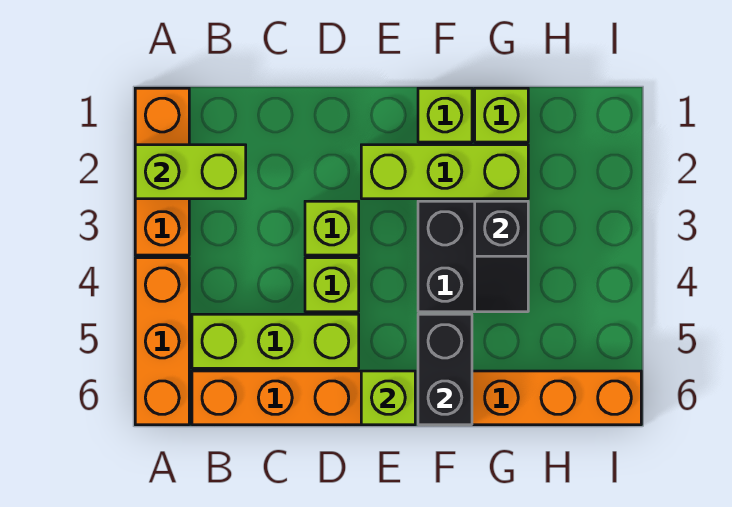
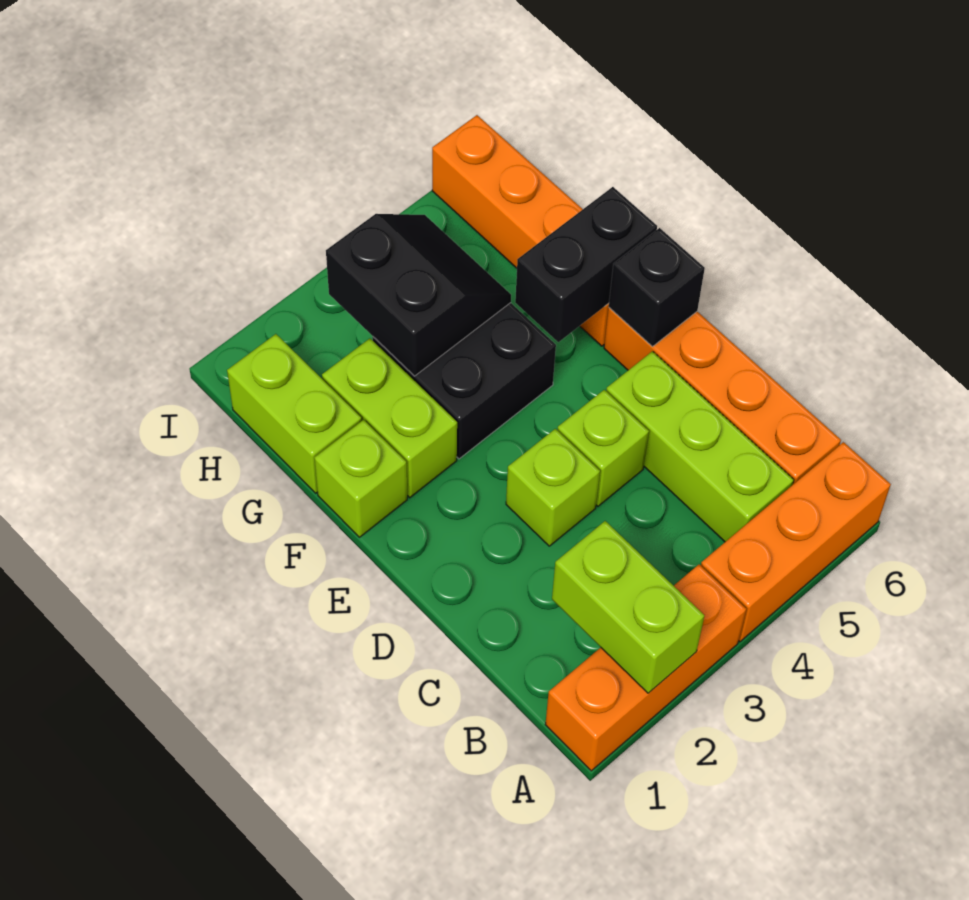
lime 1x3 brick [361,145,528,199] -> lime 1x2 brick [322,338,457,498]
lime 1x1 brick [361,371,415,425] -> black 1x1 brick [609,228,705,347]
lime 1x1 brick [475,88,528,142] -> lime 1x2 brick [227,334,362,493]
black 1x2 slope [475,201,528,312] -> black 2x2 slope [326,214,511,376]

